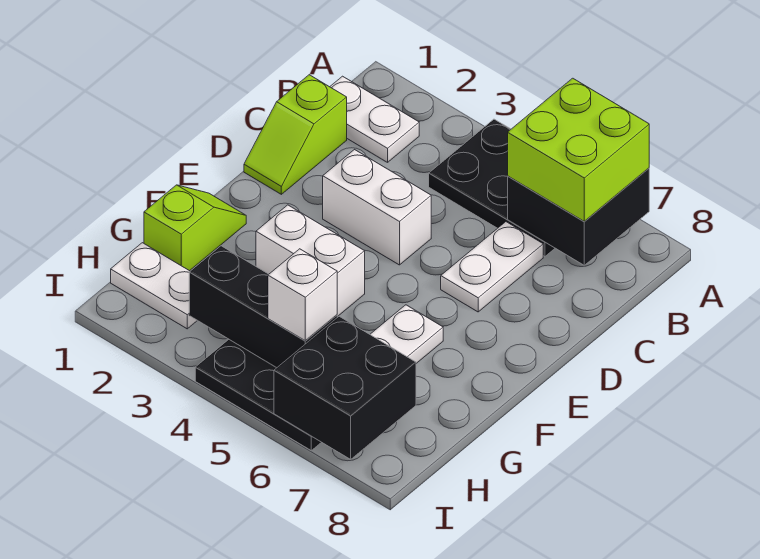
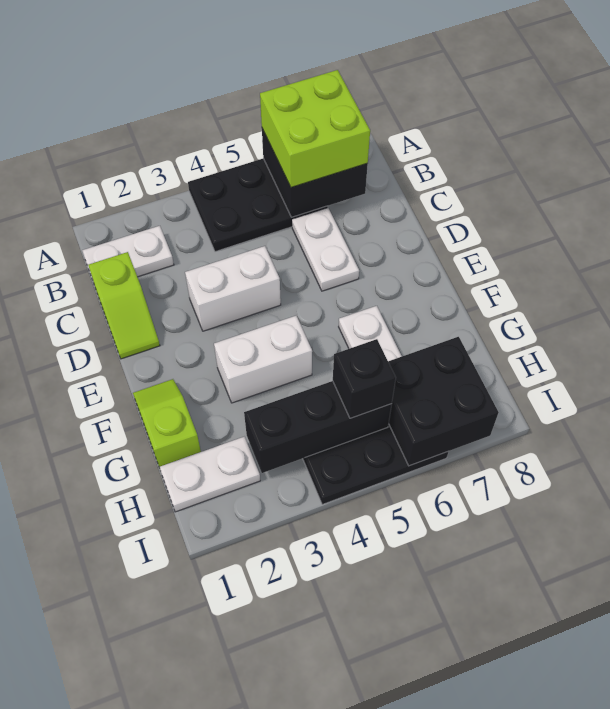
white 1x1 brick [268,249,337,341] -> black 1x1 brick [333,339,396,418]

